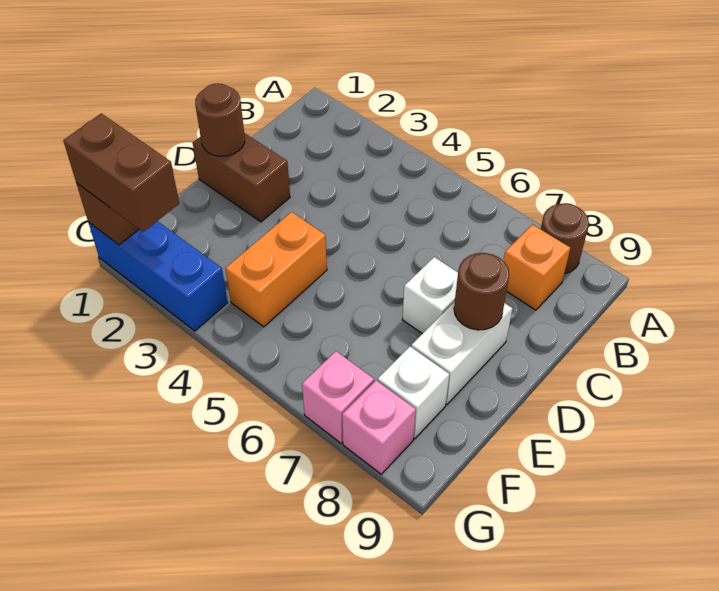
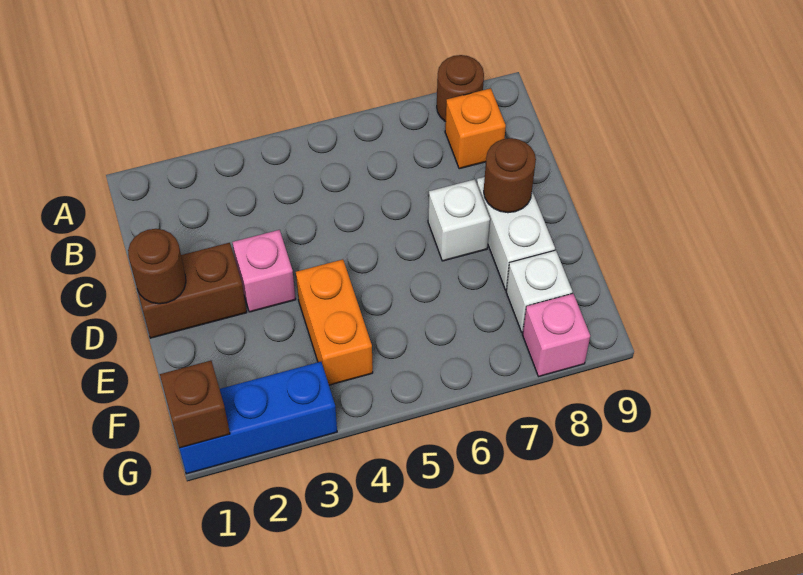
brown 1x2 brick [63,113,179,232] -> none
pink 1x1 brick [302,351,374,443] -> pink 1x1 brick moved to [232,230,296,312]

